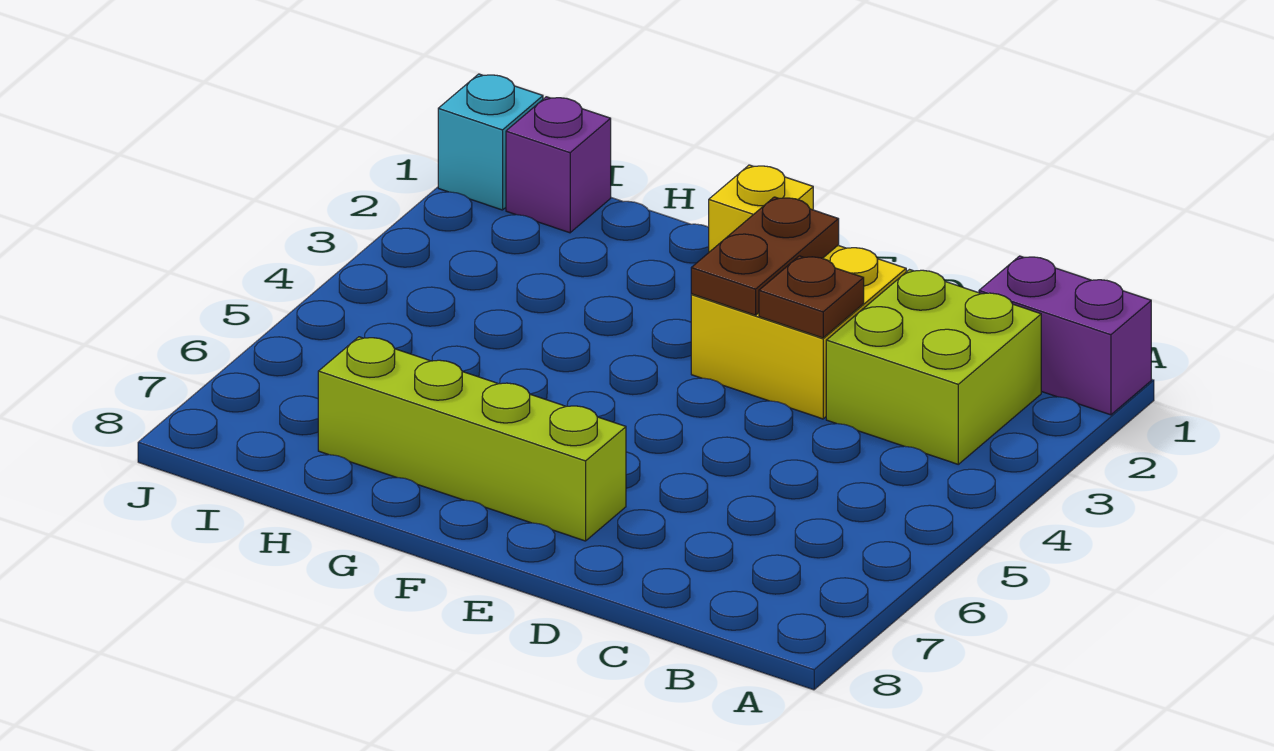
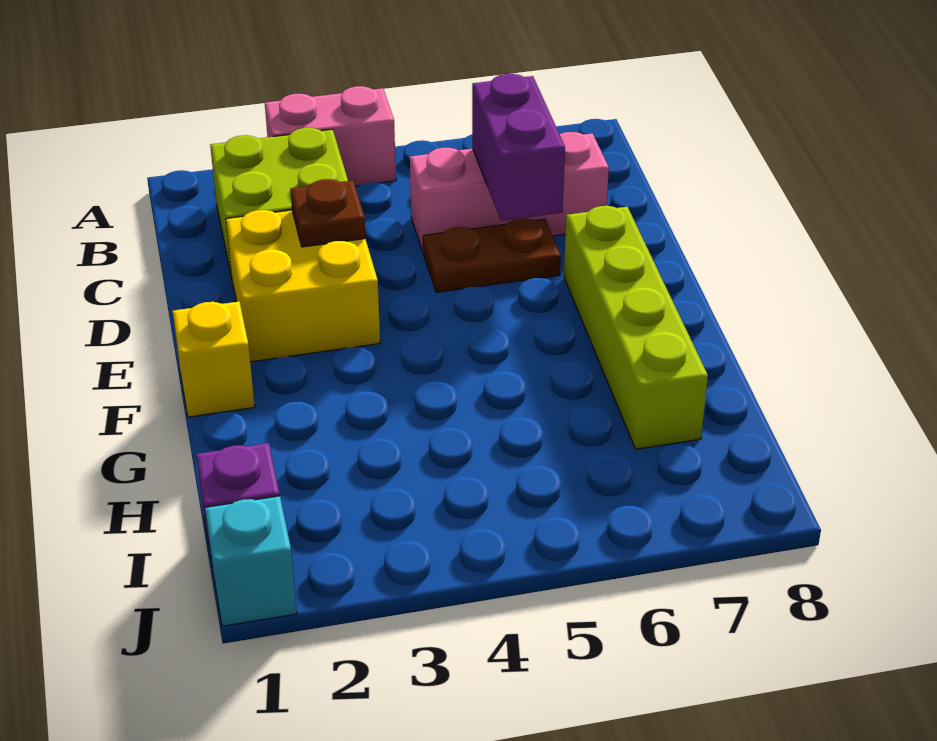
purple 1x2 brick [979,256,1151,415] -> purple 1x2 brick moved to [472,74,565,221]
none -> pink 1x2 brick [265,86,396,186]
none -> pink 1x3 brick [410,132,609,253]
brown 1x2 plate [691,197,839,315] -> brown 1x2 plate moved to [423,218,561,292]

